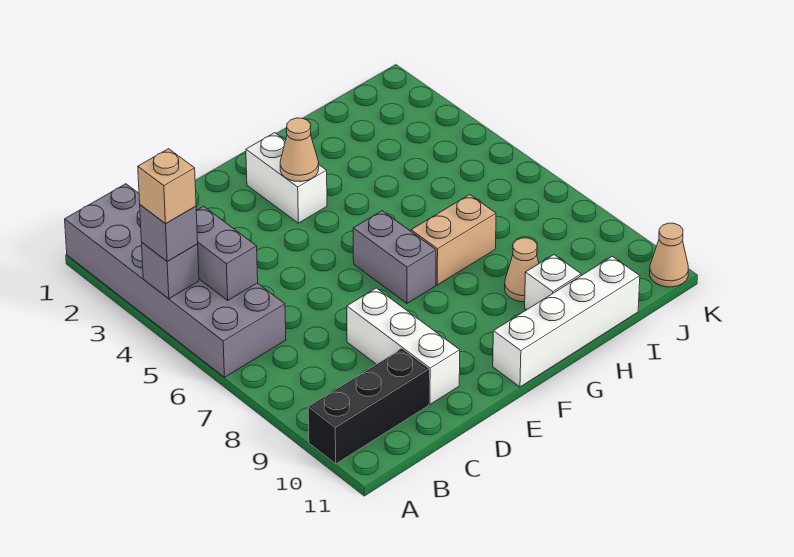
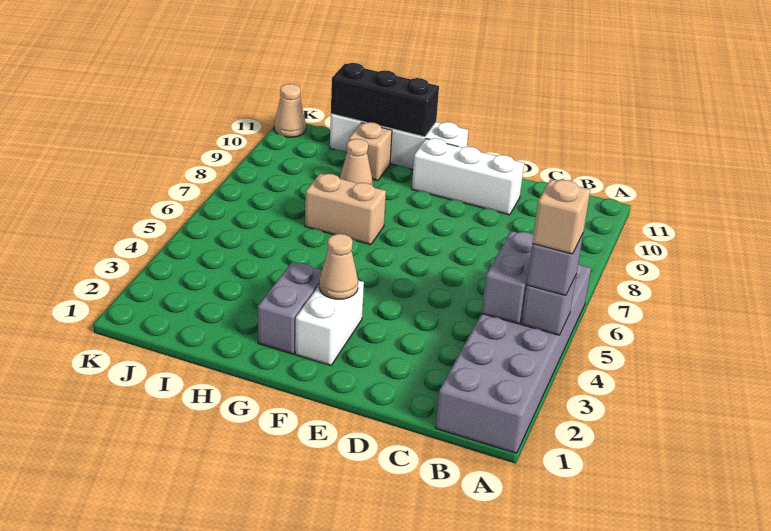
black 1x3 brick [308,349,429,464] -> black 1x3 brick moved to [331,63,439,137]
white 1x3 brick [347,288,460,404] -> white 1x3 brick turned to [412,138,524,215]
grey 1x2 brick [353,211,436,303] -> grey 1x2 brick moved to [258,262,322,354]
white 1x1 brick [525,255,581,310] -> tan 1x1 brick [349,122,392,181]

